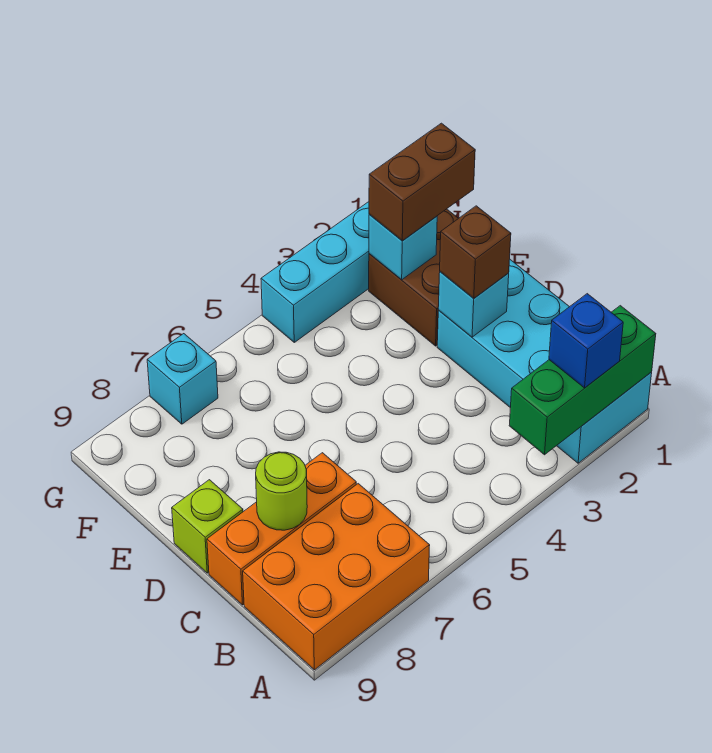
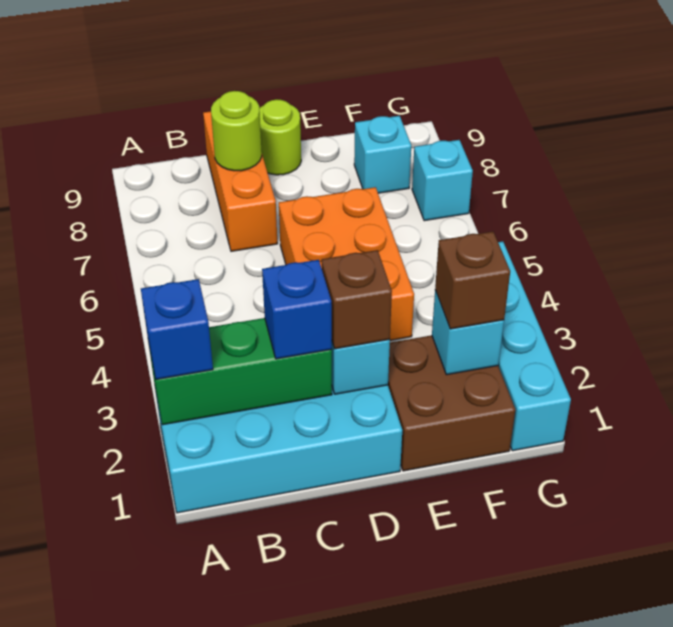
green 1x3 brick [509,306,656,455] -> green 1x3 brick turned to [148,318,332,425]
orange 2x3 brick [243,484,430,670] -> orange 2x3 brick moved to [279,187,414,340]
none -> blue 1x1 brick [262,260,332,359]
lime 1x1 brick [172,480,243,573] -> lime 1x1 round brick [259,99,301,175]
brown 1x2 brick [369,123,475,241] -> brown 1x1 brick [435,232,510,329]
none -> cyan 1x1 brick [354,116,411,193]

